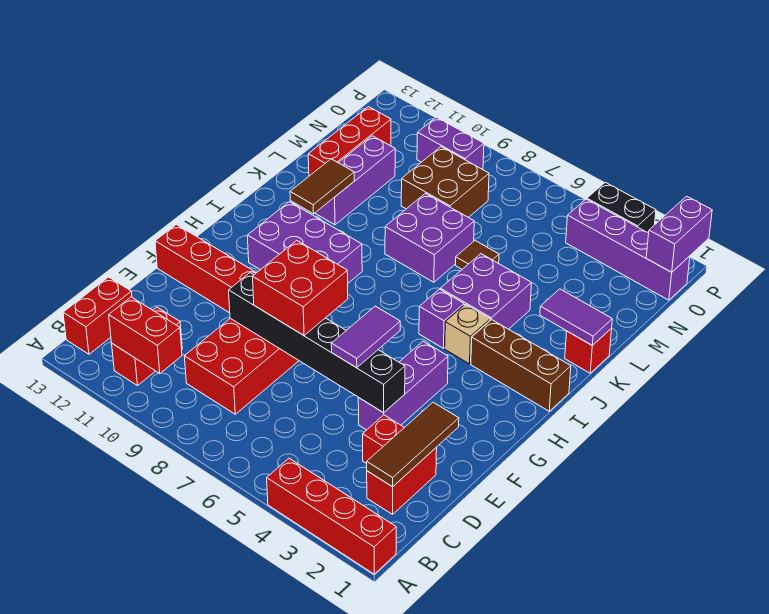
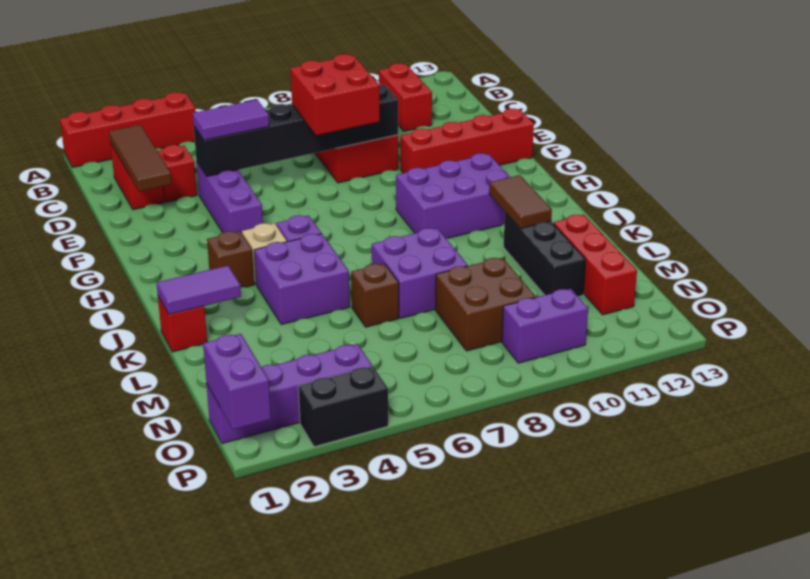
red 1x2 brick [109,297,182,374] -> none
red 1x2 brick [63,277,132,354] -> none
purple 1x2 tile [331,306,400,368] -> purple 1x2 tile turned to [193,100,269,140]
brown 1x3 brick [471,320,571,411] -> brown 1x1 brick [207,231,254,287]
purple 1x3 brick [315,136,395,225] -> black 1x3 brick [504,212,586,297]
brown 1x1 tile [456,241,499,269] -> brown 1x1 brick [351,264,399,327]

